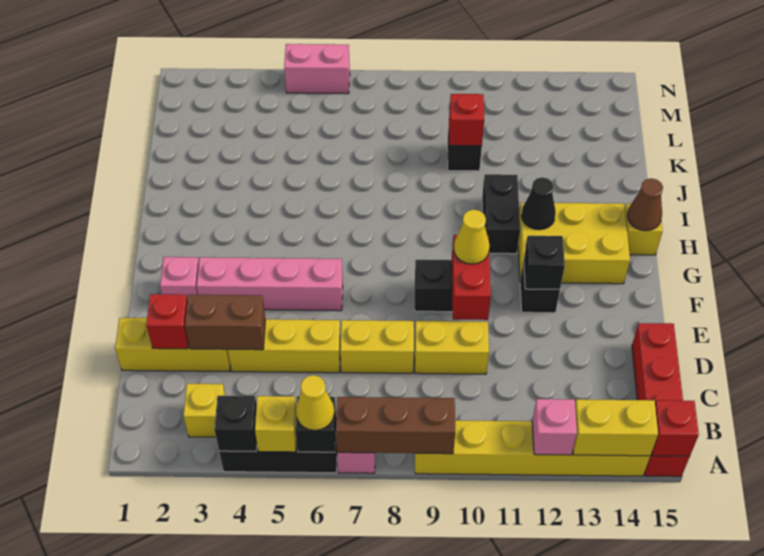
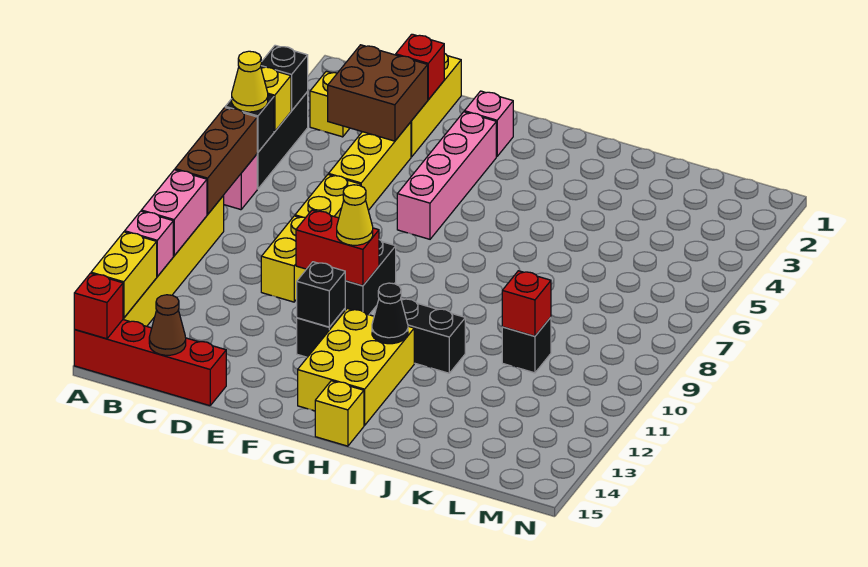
brown 1x2 brick [185,295,265,350] -> brown 2x2 brick [328,45,428,141]
brown 1x1 cone [627,178,663,231] -> brown 1x1 cone moved to [149,295,186,355]
pink 1x2 brick [284,44,350,94] -> pink 1x2 brick moved to [141,170,207,256]

